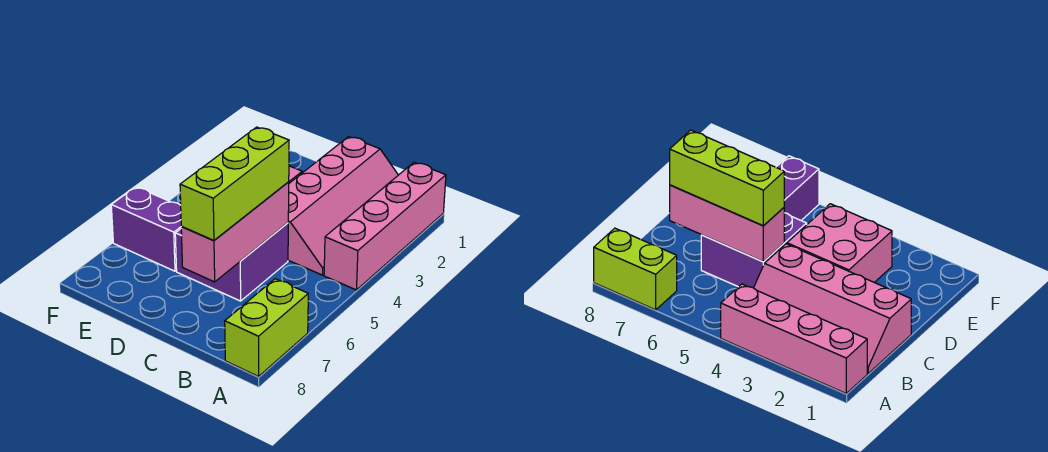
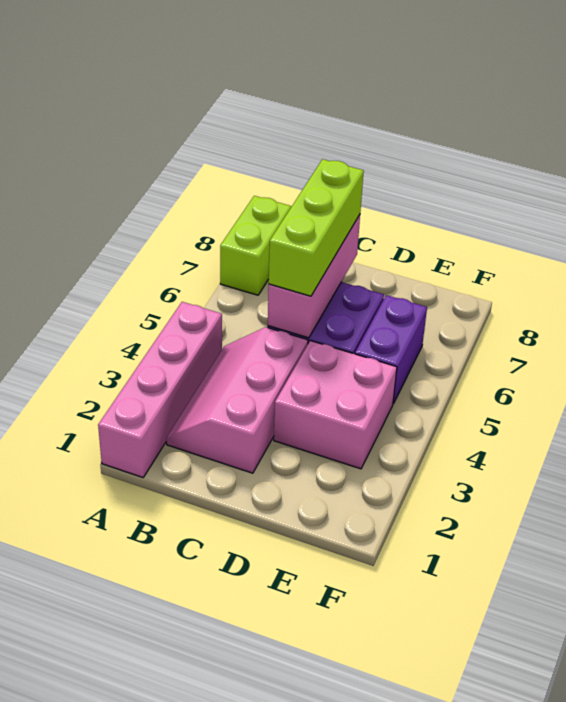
pink 2x4 slope [288,137,398,275] -> pink 2x3 slope [166,327,308,473]
purple 1x2 brick [111,187,182,271] -> purple 1x2 brick turned to [355,295,427,404]

